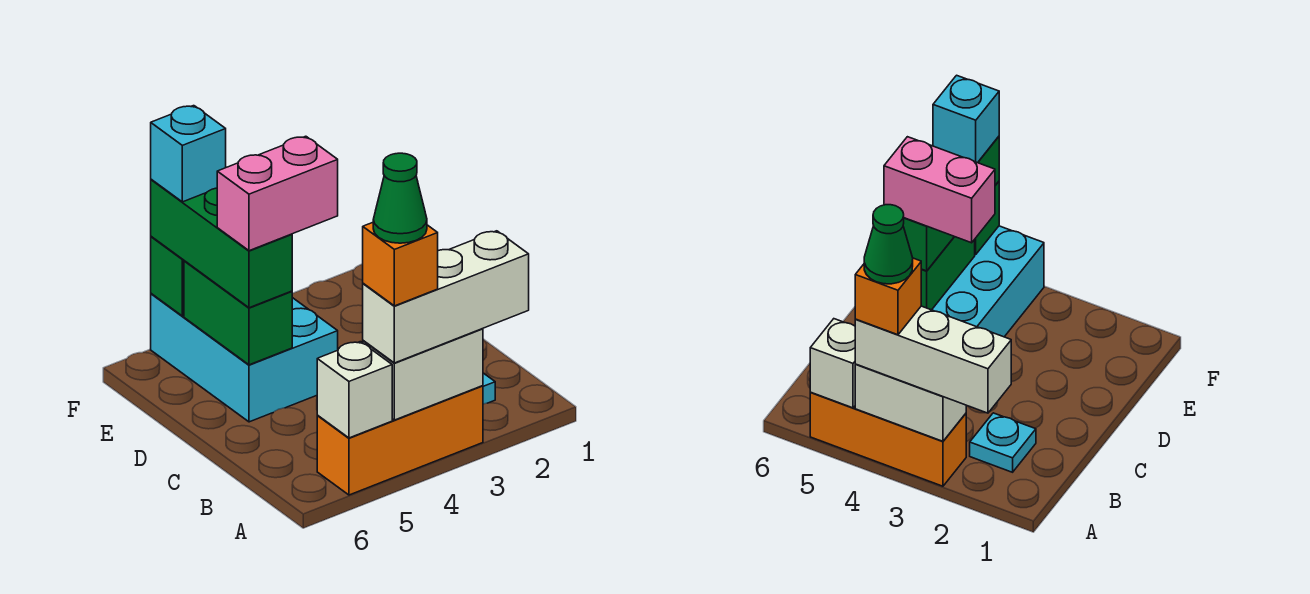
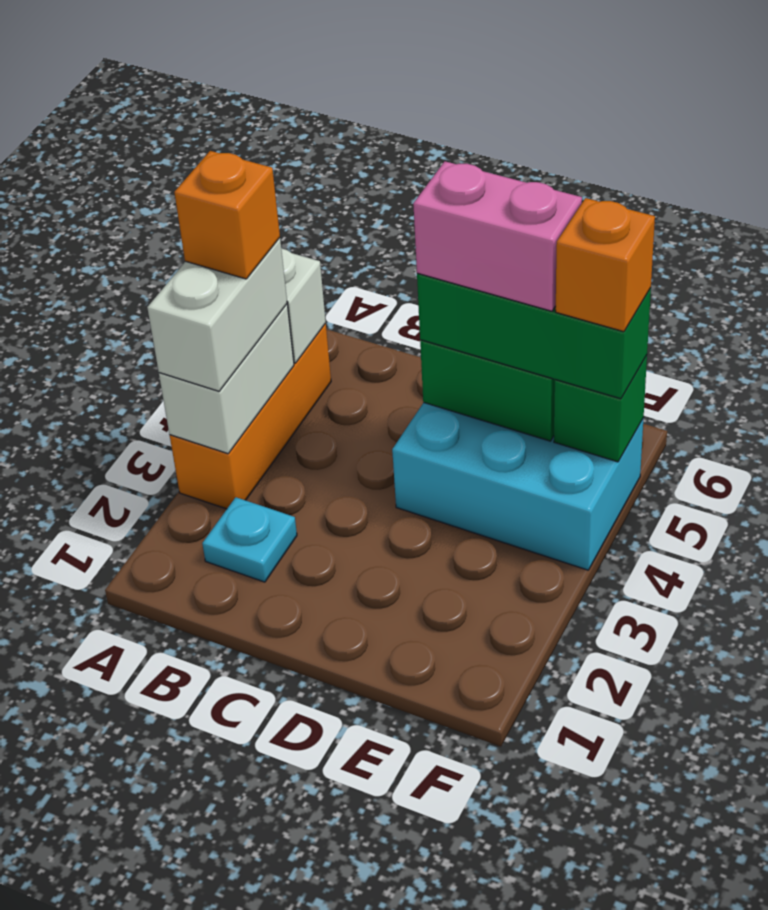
white 1x3 brick [363,231,529,363] -> white 1x2 brick [147,238,287,391]
green 1x1 cone [373,153,427,243] -> none
pink 1x2 brick [217,136,338,251] -> pink 1x2 brick turned to [413,161,582,311]
cyan 1x1 brick [151,106,226,202] -> orange 1x1 brick [556,198,655,332]

